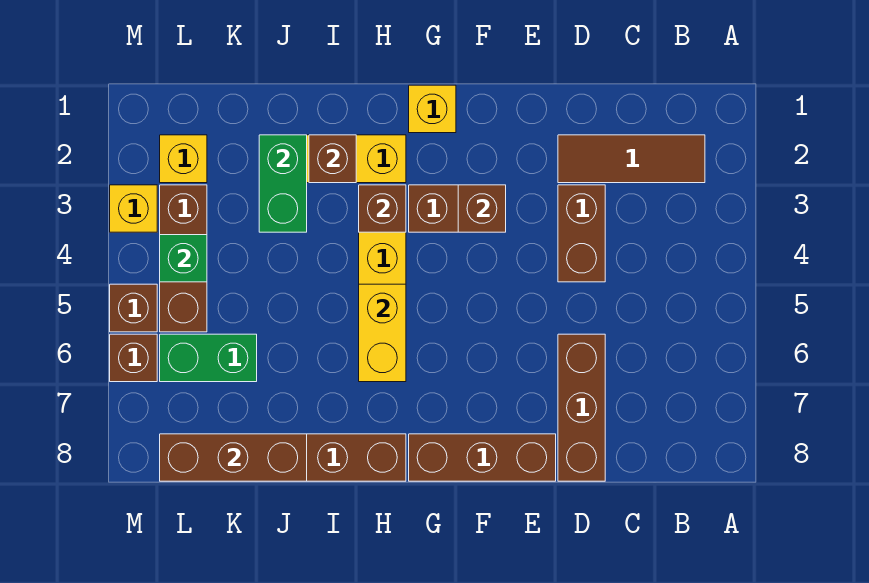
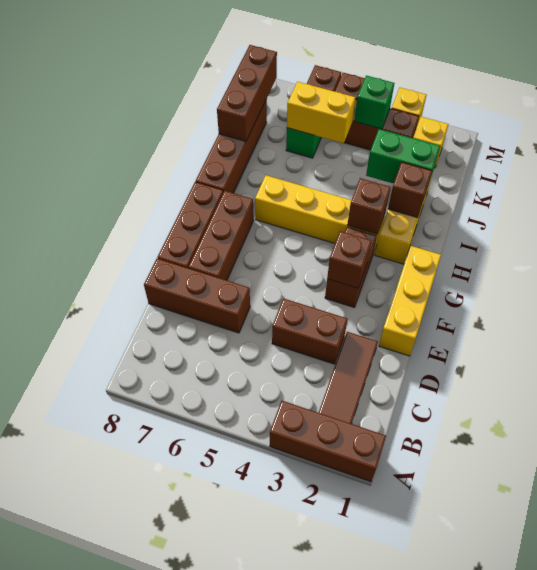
none -> brown 1x3 brick [270,401,386,482]
none -> brown 1x3 brick [188,191,254,280]
yellow 1x1 brick [409,85,456,133] -> yellow 1x3 brick [379,246,441,356]
yellow 1x2 brick [359,284,406,382] -> yellow 1x2 brick moved to [287,82,356,143]

